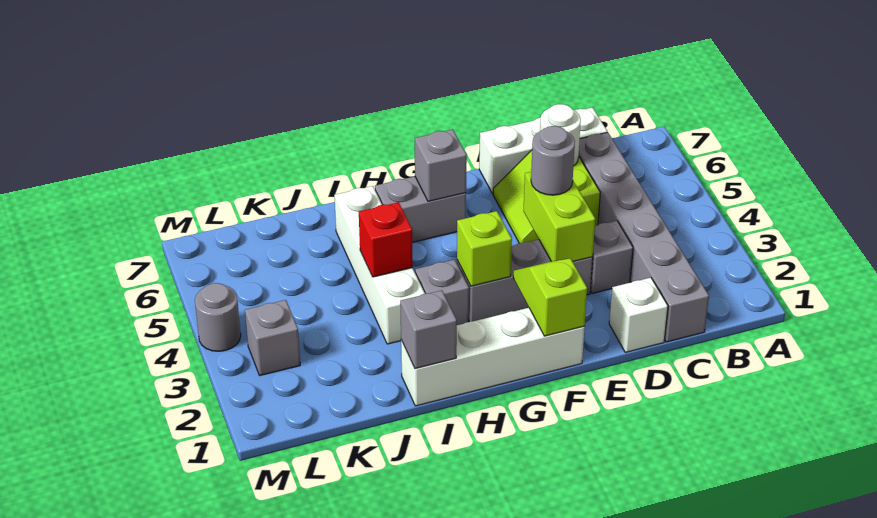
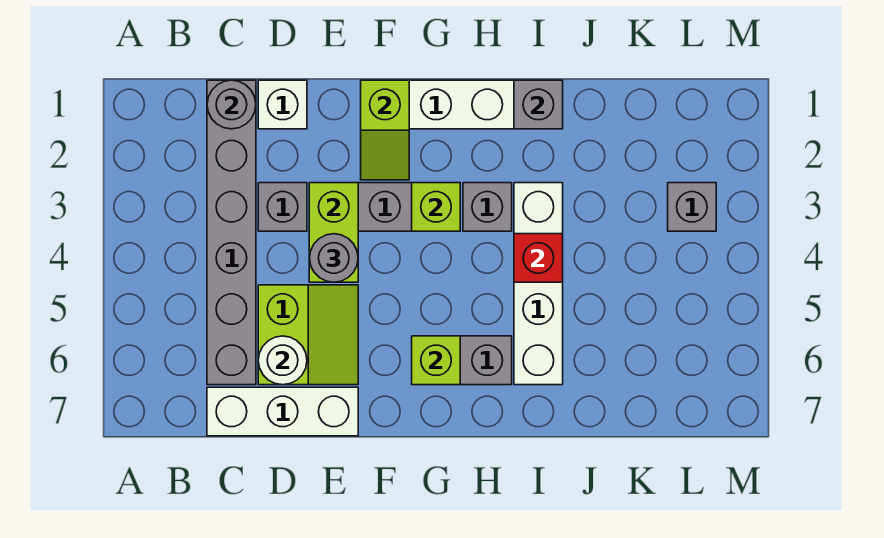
grey 1x1 brick [415,129,467,201] -> lime 1x1 brick [412,336,460,385]
grey 1x1 round brick [195,283,241,351] -> grey 1x1 round brick moved to [207,80,256,129]

